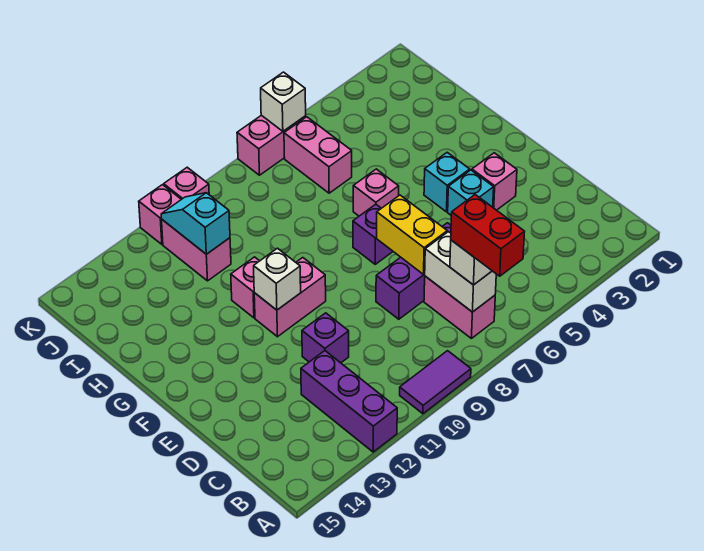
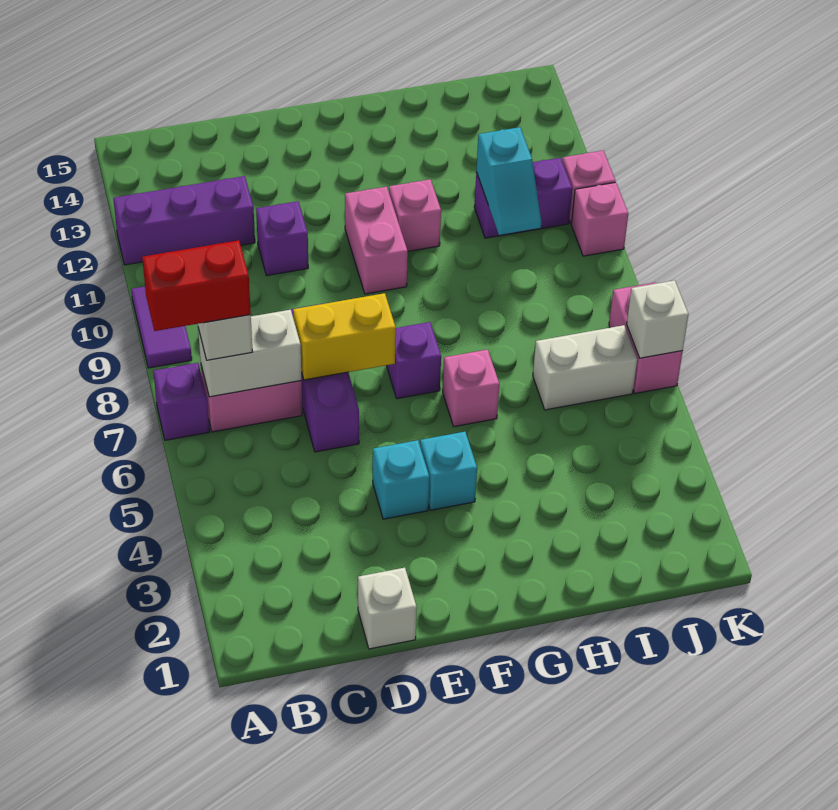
none -> purple 1x1 brick [153,363,209,440]
pink 1x1 brick [472,153,517,210] -> none
white 1x1 brick [254,248,301,310] -> white 1x1 brick moved to [358,568,417,649]
pink 1x2 brick [284,117,352,193] -> white 1x2 brick [533,325,637,410]
pink 1x2 brick [161,219,231,281] -> purple 1x2 brick [474,158,572,238]
cyan 1x2 slope [161,193,230,254] -> cyan 1x2 slope turned to [476,127,541,235]

